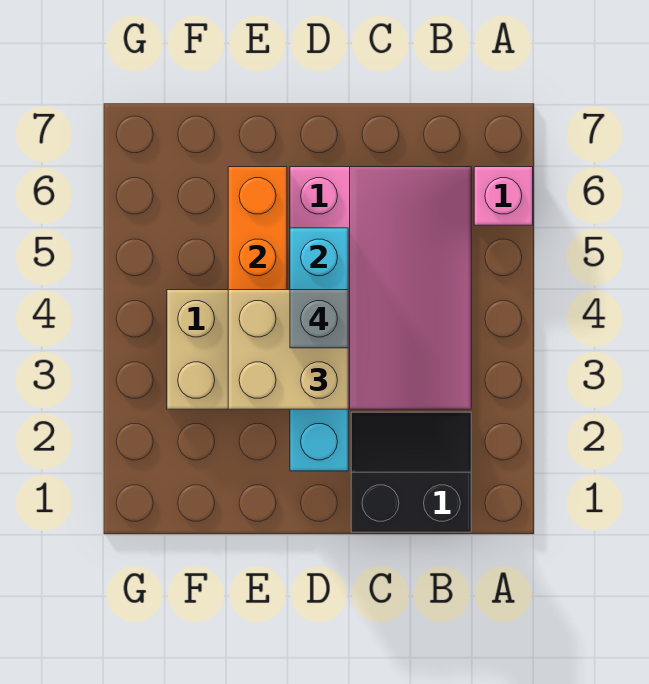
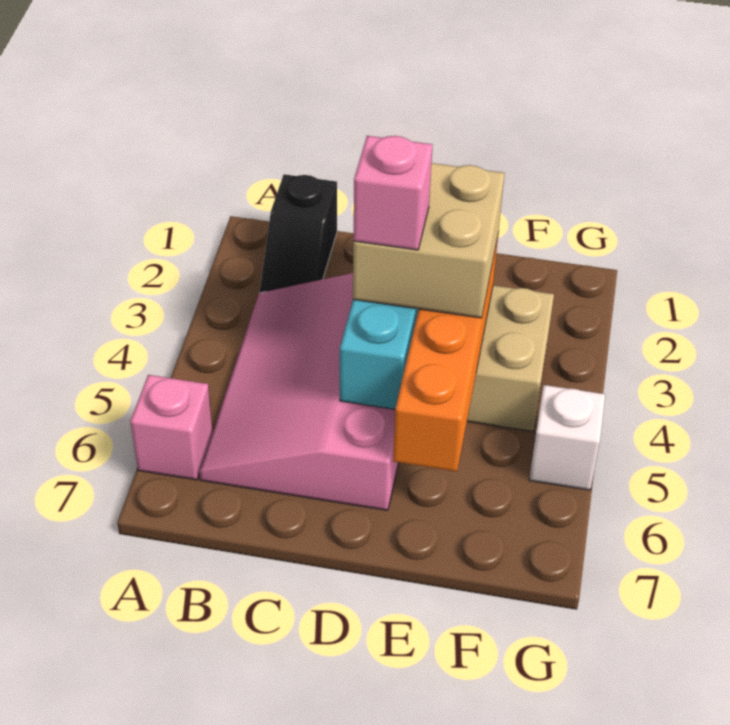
black 2x2 slope [351,412,471,532] -> black 1x2 slope [260,174,337,293]
grey 1x1 brick [290,290,348,348] -> pink 1x1 brick [354,136,432,250]
none -> white 1x1 brick [529,385,605,490]

